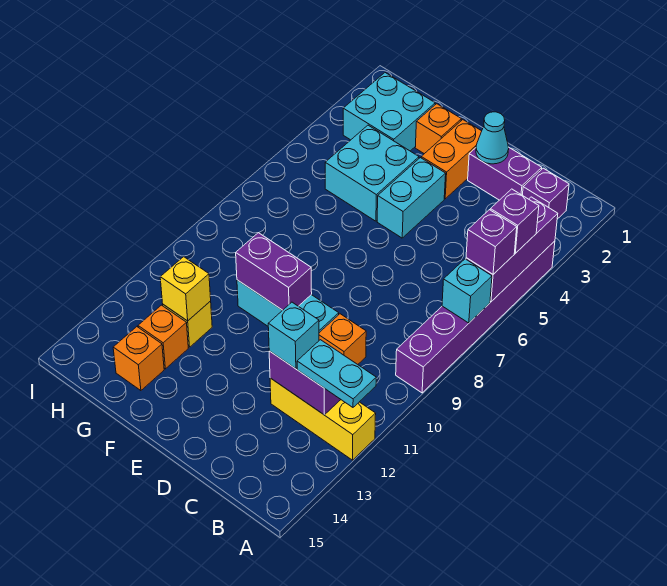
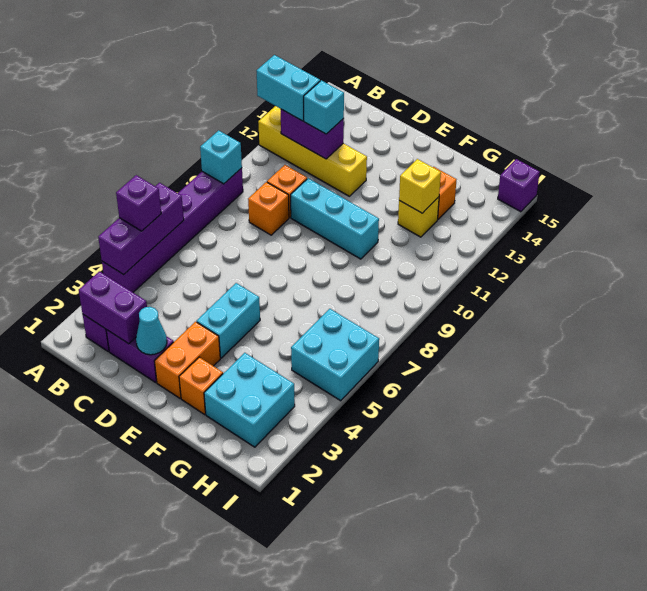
purple 1x1 brick [466,210,517,274] -> purple 1x1 brick moved to [498,159,540,212]
cyan 1x1 brick [442,259,492,323] -> cyan 1x1 brick moved to [200,130,242,184]
yellow 1x3 brick [270,378,376,460] -> yellow 1x4 brick [258,106,367,196]
cyan 1x2 plate [297,340,376,407] -> cyan 1x2 brick [256,55,320,121]
purple 1x2 brick [236,233,312,310] -> purple 1x2 brick moved to [79,271,147,344]
cyan 2x2 brick [325,125,419,221] -> cyan 2x2 brick moved to [291,309,379,401]
orange 1x1 brick [113,327,164,391] -> orange 1x1 brick moved to [248,182,289,235]

